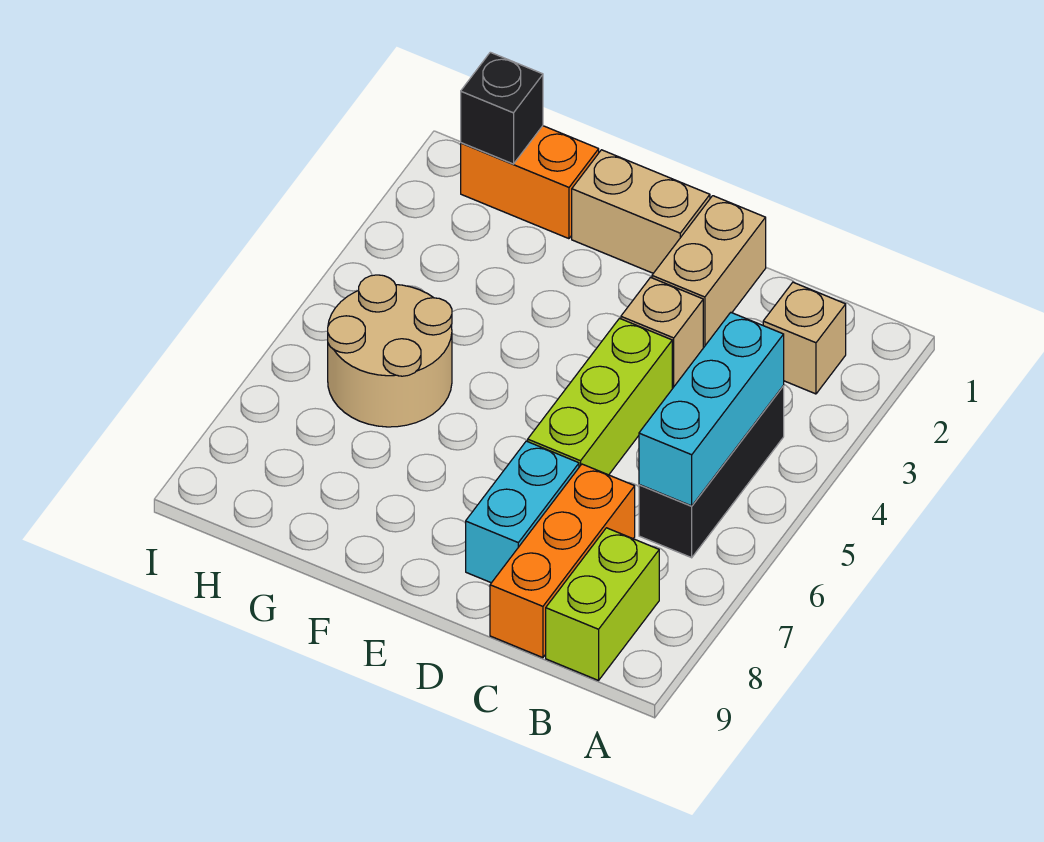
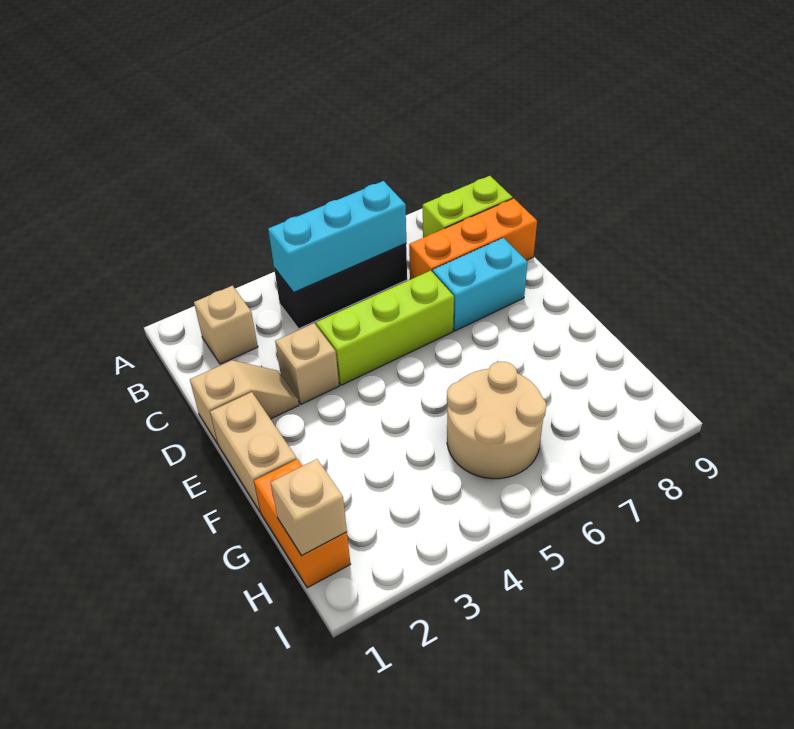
tan 1x2 brick [652,196,766,348] -> tan 1x2 slope [190,360,299,444]
black 1x1 brick [461,52,543,164] -> tan 1x1 brick [271,459,347,556]

